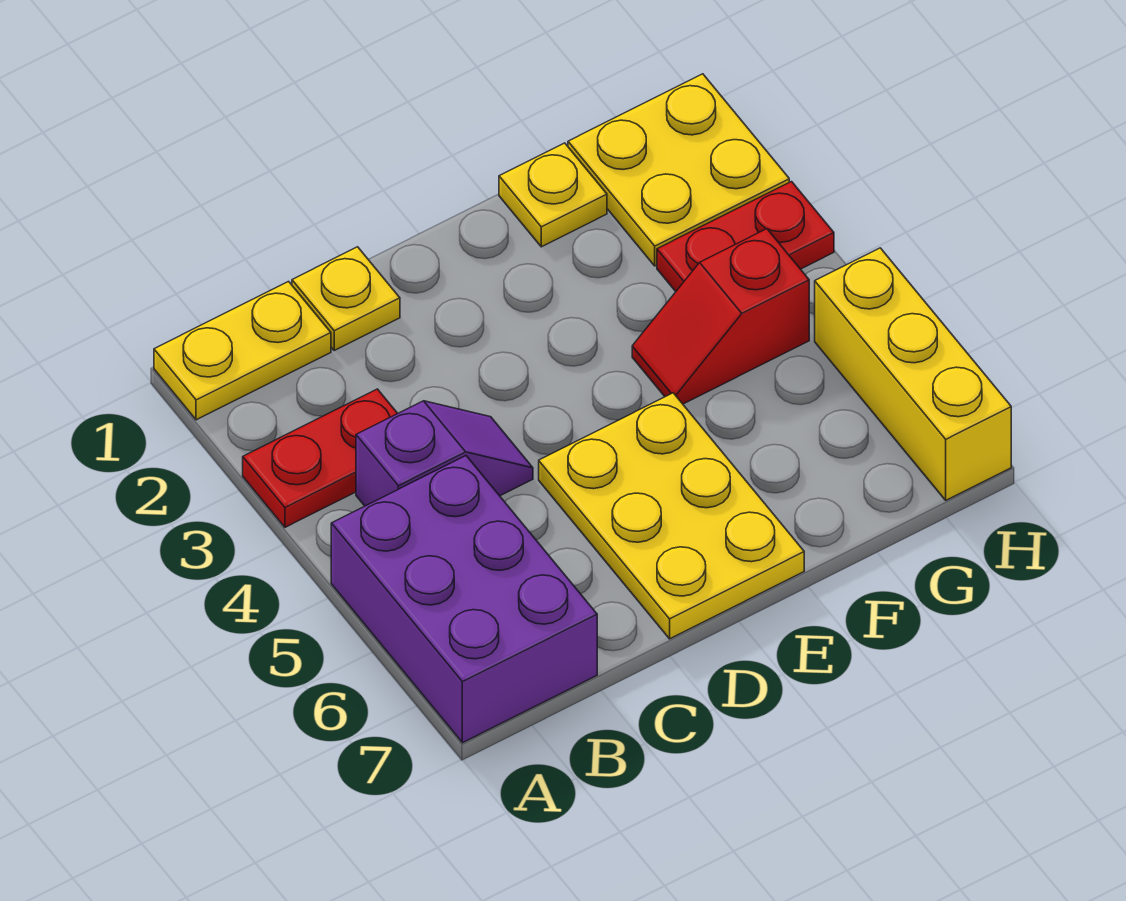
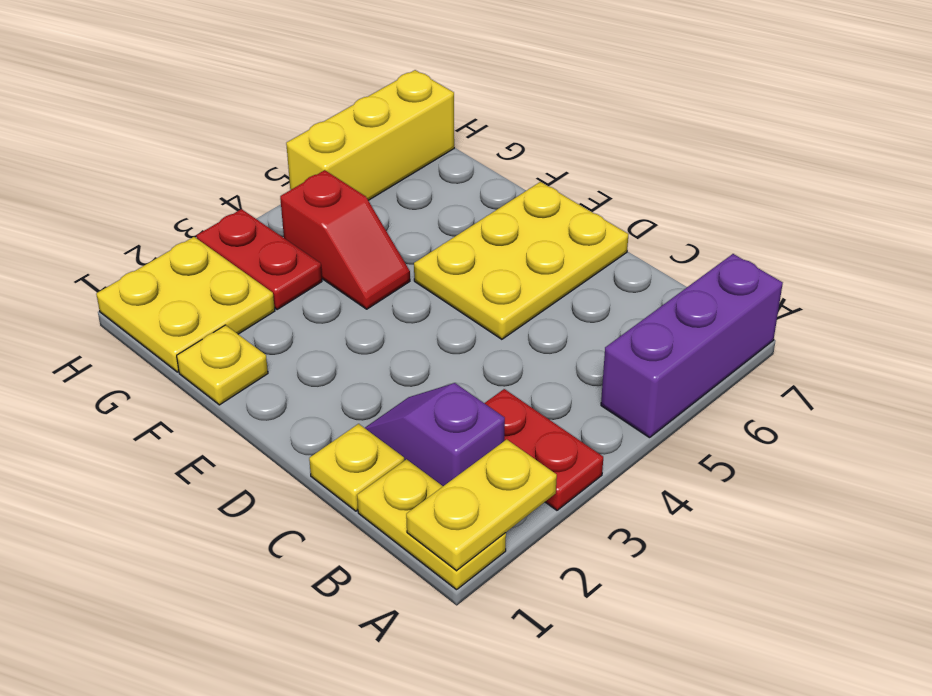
none -> yellow 1x2 plate [406,439,557,571]
purple 2x3 brick [331,456,597,743] -> purple 1x3 brick [601,254,783,438]
purple 1x2 slope [356,401,533,506] -> purple 1x2 slope moved to [365,383,505,486]

